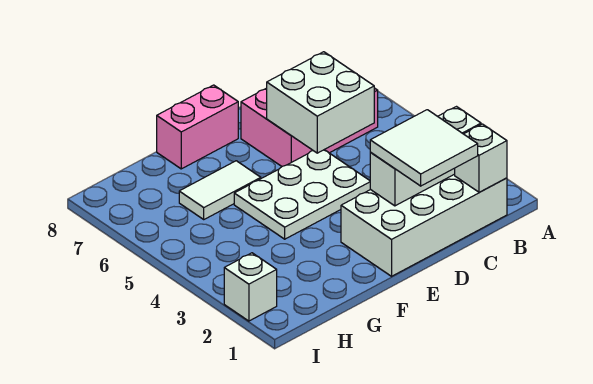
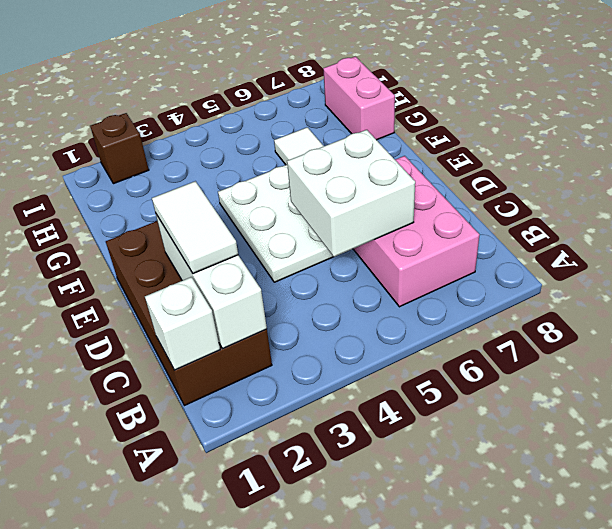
white 2x4 brick [341,174,507,276] -> brown 2x4 brick [106,221,272,406]
white 2x2 tile [370,110,478,186] -> white 1x2 tile [152,181,238,274]
pink 1x2 brick [157,85,238,169] -> pink 1x2 brick moved to [323,57,395,140]
white 1x1 brick [224,253,277,321] -> brown 1x1 brick [90,113,149,184]

